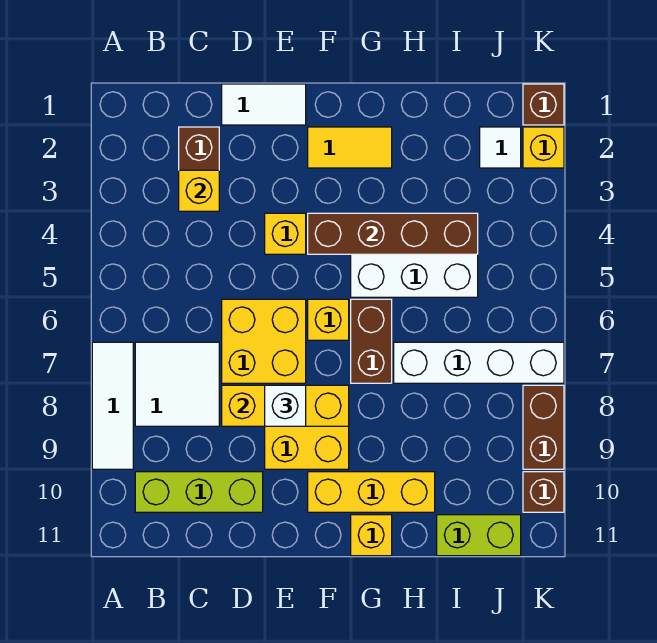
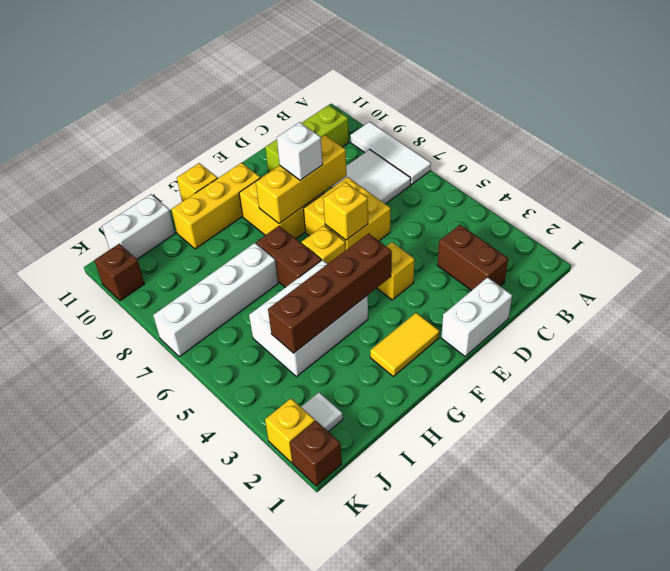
yellow 1x1 brick [179,170,219,211] -> yellow 1x1 brick moved to [323,182,368,240]
white 1x2 tile [222,84,306,125] -> white 1x2 brick [441,277,512,356]
lime 1x2 brick [437,515,521,556] -> white 1x2 brick [102,194,175,259]
brown 1x2 brick [523,385,564,469] -> none

